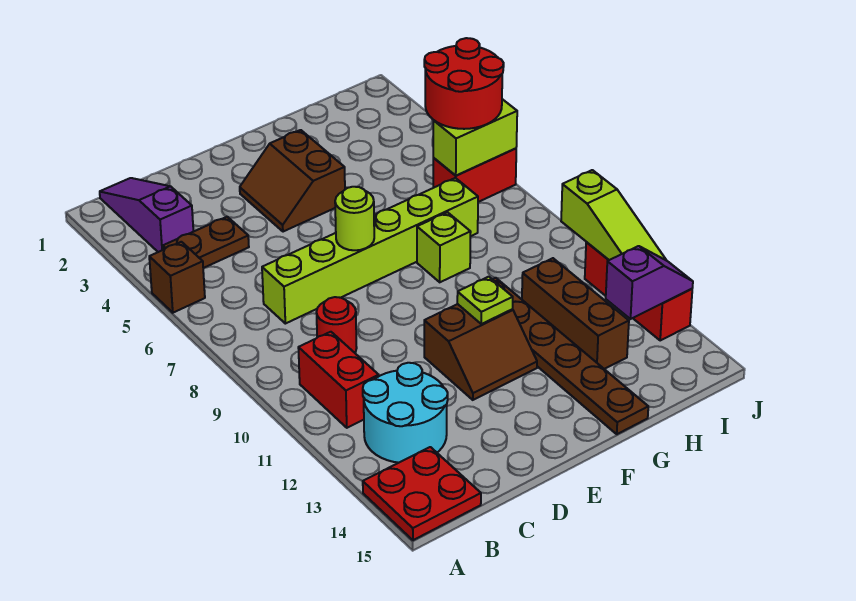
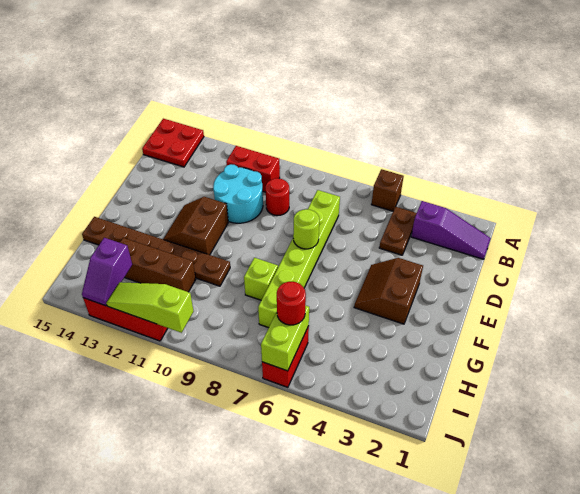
cyan 2x2 round brick [363,363,448,463] -> cyan 2x2 round brick moved to [213,164,263,223]
brown 2x2 slope [240,130,345,232] -> brown 2x2 slope turned to [354,258,423,324]
lime 1x1 plate [457,277,513,324] -> none
red 2x2 round brick [424,38,504,129] -> red 1x1 round brick [277,282,306,325]

